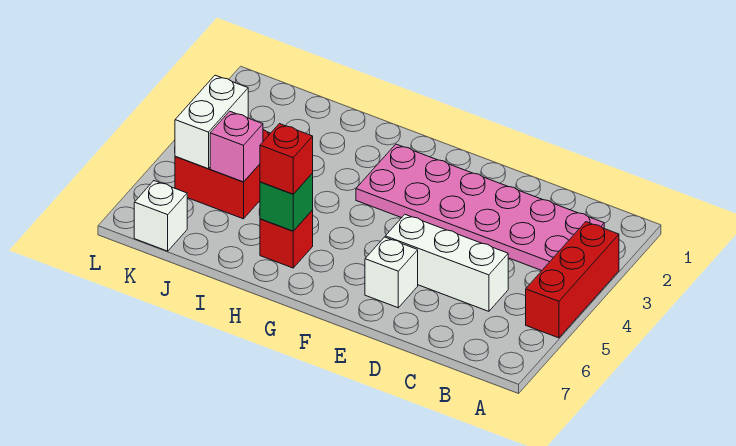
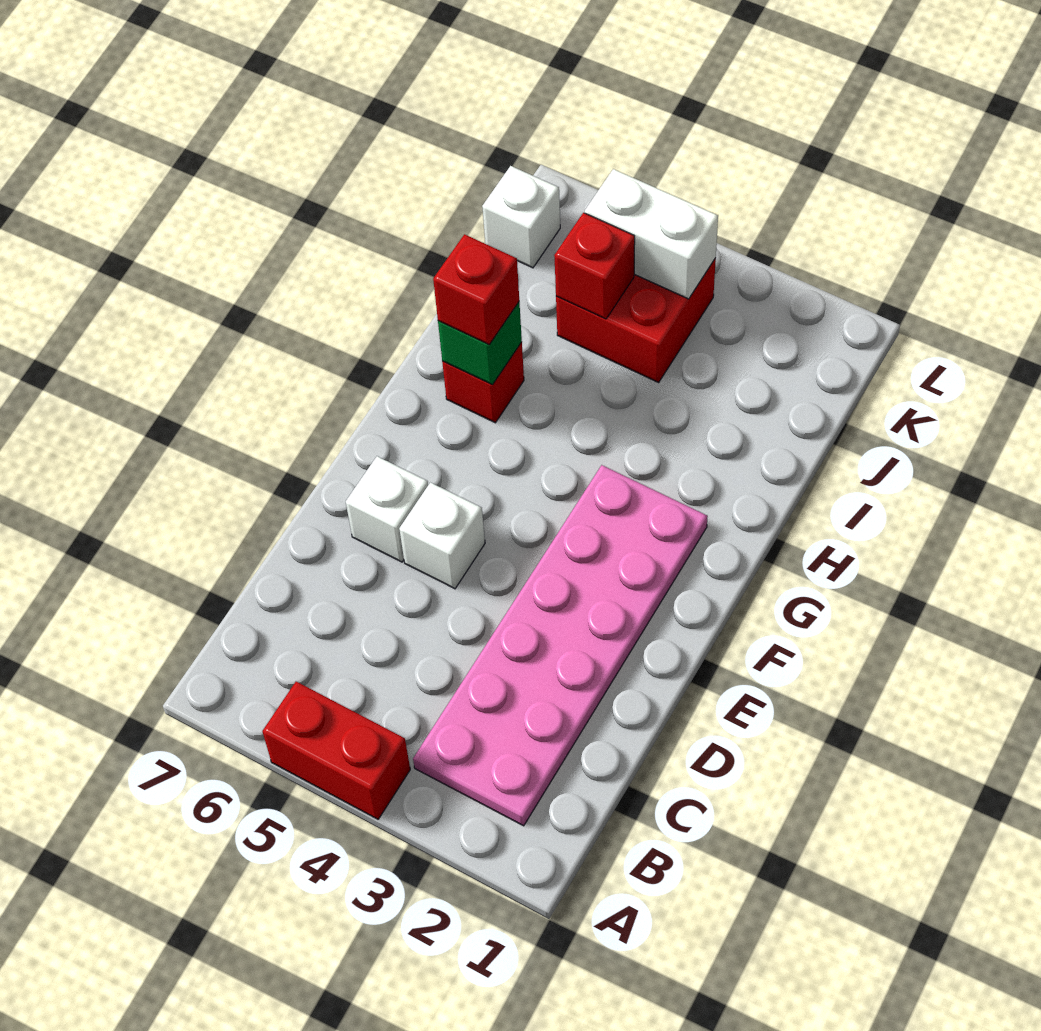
red 1x3 brick [526,222,619,338] -> red 1x2 brick [262,682,410,819]
white 1x3 brick [385,215,508,311] -> white 1x1 brick [399,483,485,589]
pink 1x1 brick [210,111,263,182] -> red 1x1 brick [554,213,635,319]

